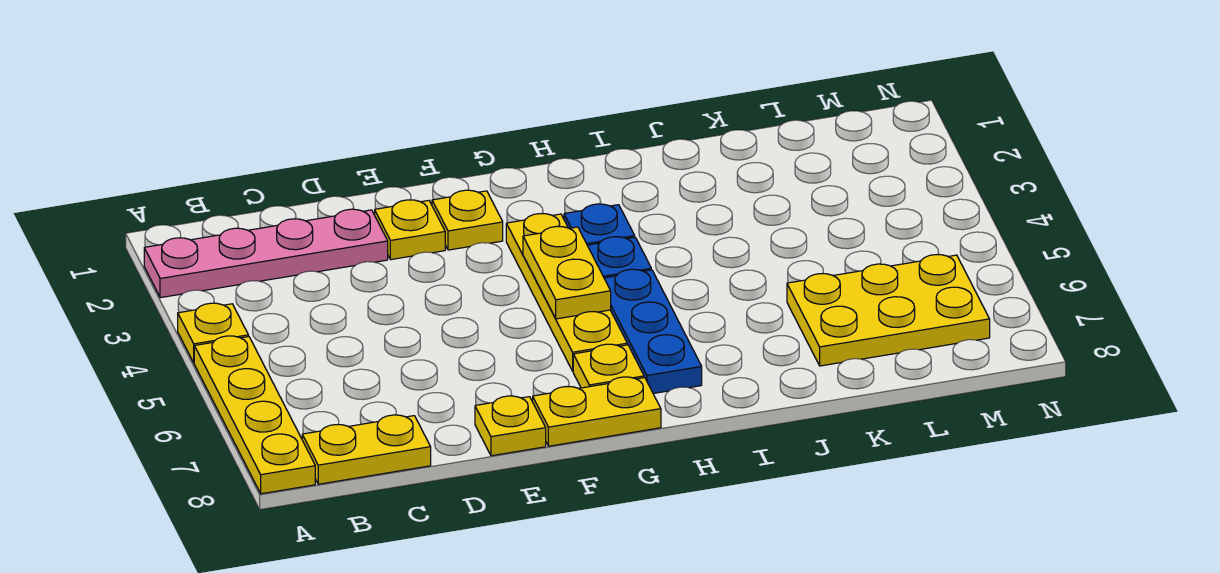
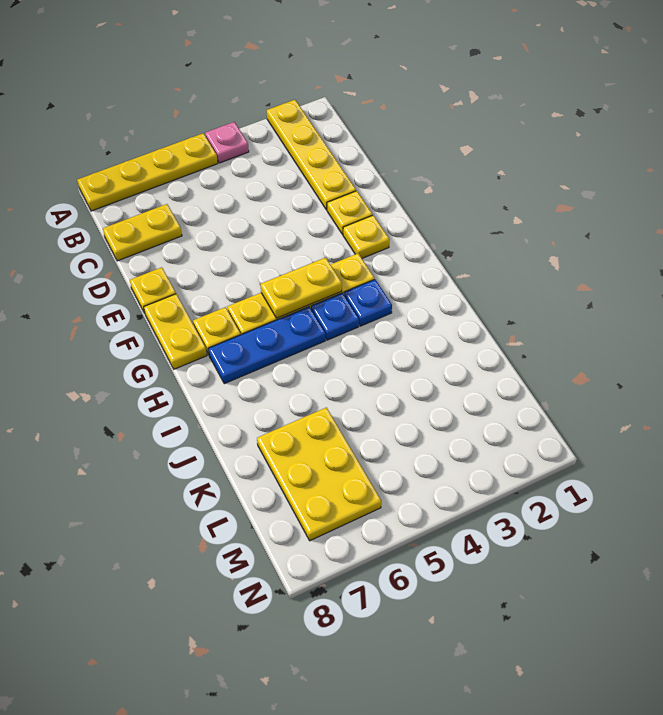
pink 1x4 plate [144,209,388,298] -> yellow 1x4 plate [267,100,356,210]
yellow 1x1 plate [178,303,248,363] -> pink 1x1 plate [205,122,249,163]
yellow 1x2 plate [302,415,431,484] -> yellow 1x2 plate turned to [103,204,182,261]

